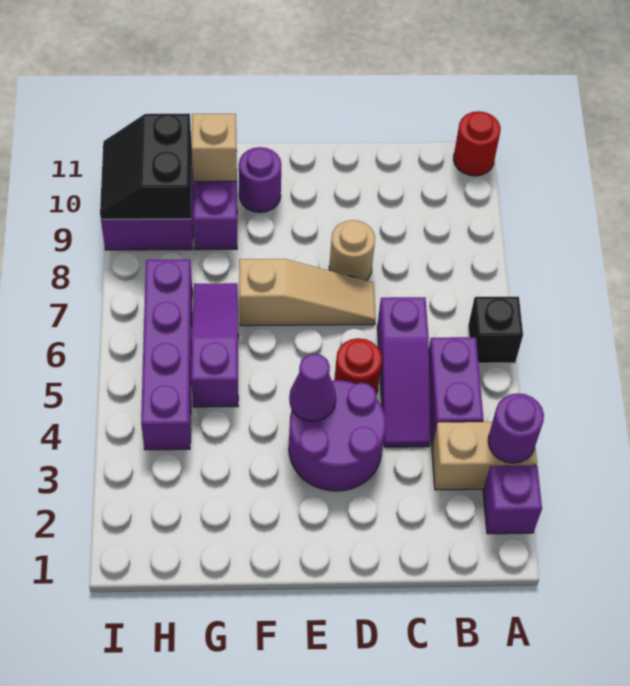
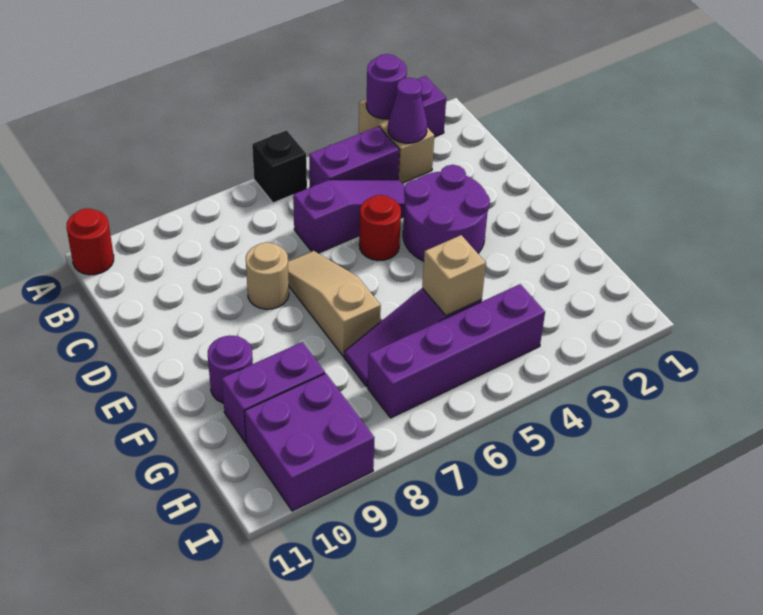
purple 1x1 cone [289,354,336,421] -> purple 1x1 cone moved to [388,78,427,143]
tan 1x1 brick [192,114,237,182] -> tan 1x1 brick moved to [422,235,486,316]
black 2x2 slope [100,114,192,219] -> none

